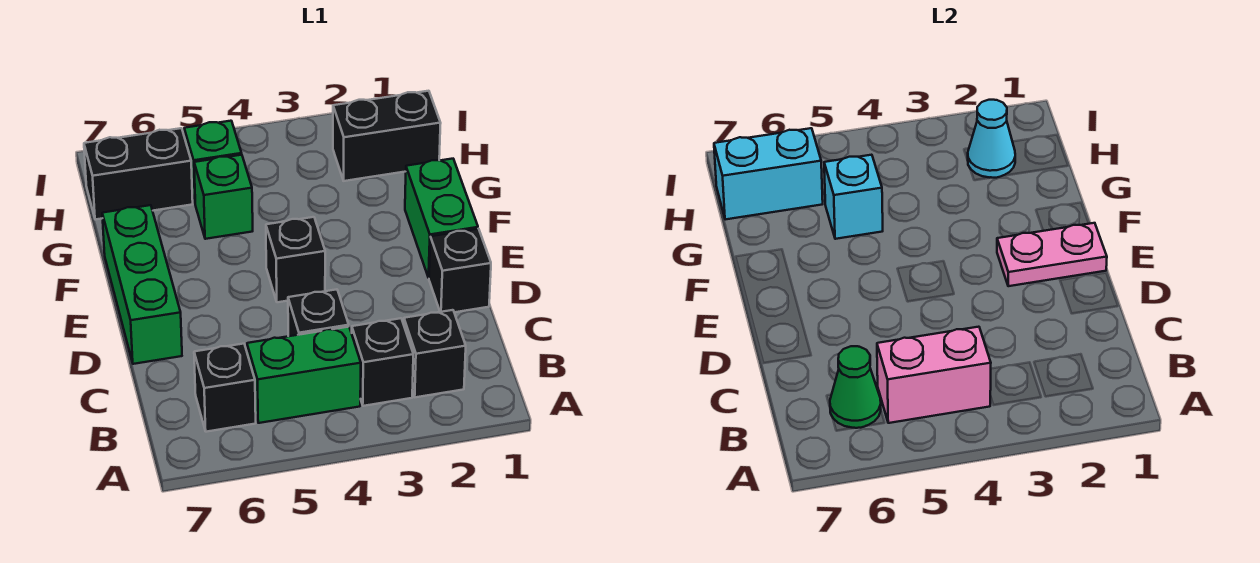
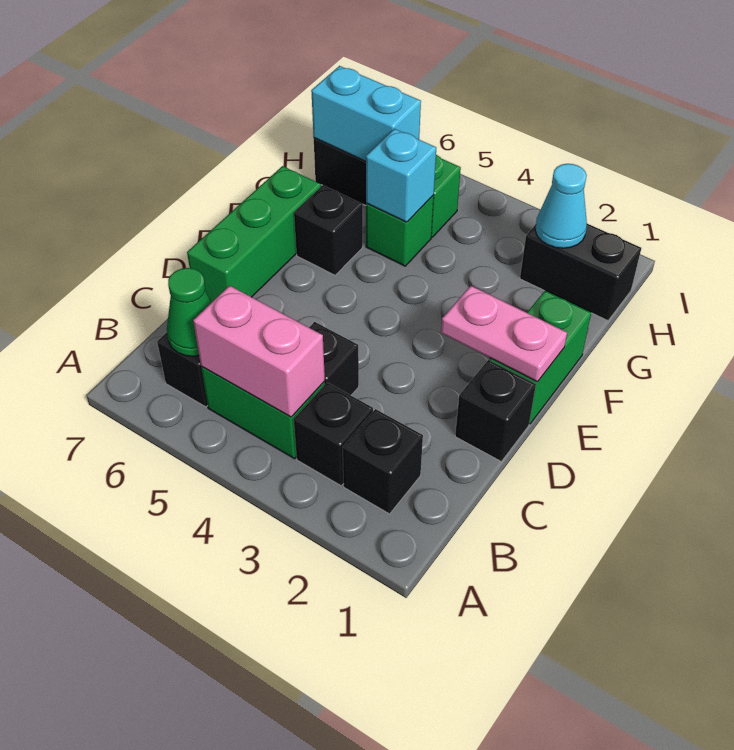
black 1x1 brick [266,217,325,302] -> black 1x1 brick moved to [294,185,363,275]

